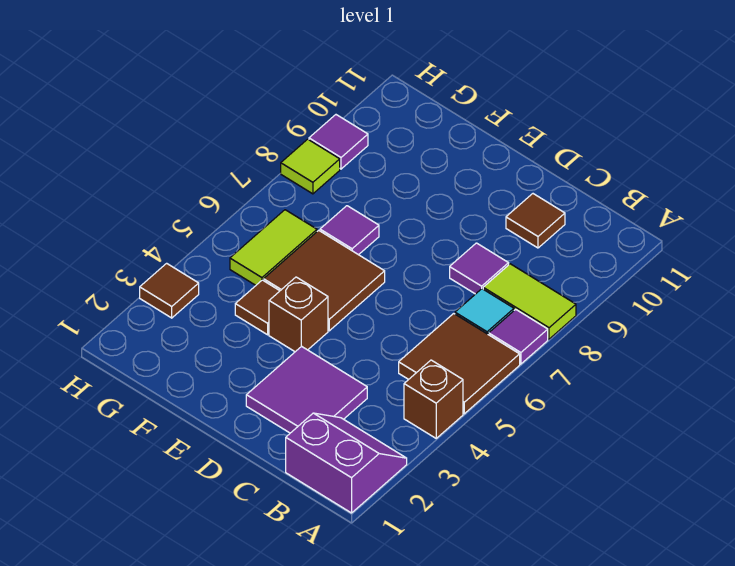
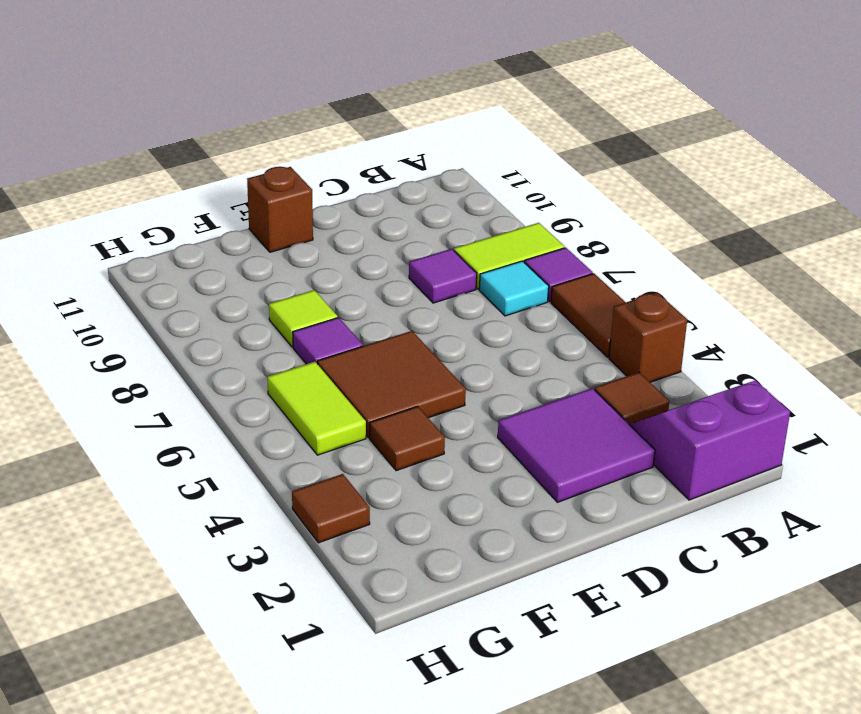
brown 2x2 tile [399,314,520,414] -> brown 1x2 tile [551,273,626,357]
brown 1x1 tile [506,194,565,248] -> brown 1x1 tile moved to [595,372,669,424]
brown 1x1 brick [269,277,328,352] -> brown 1x1 brick moved to [247,167,313,252]
lime 1x1 tile [281,139,340,194] -> lime 1x1 tile moved to [269,290,338,347]
purple 1x1 tile [309,115,368,169] -> none

